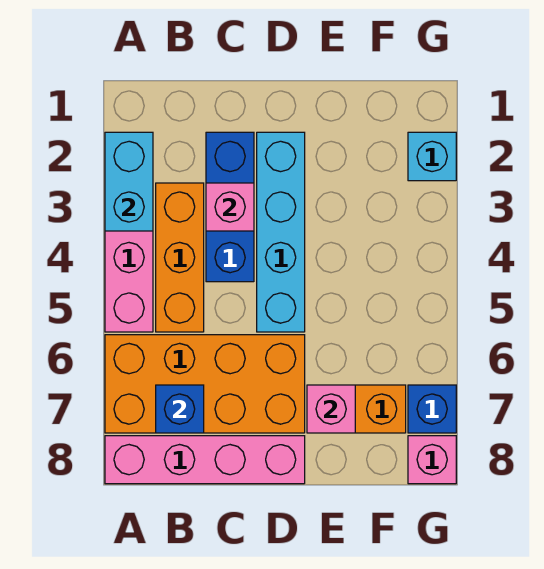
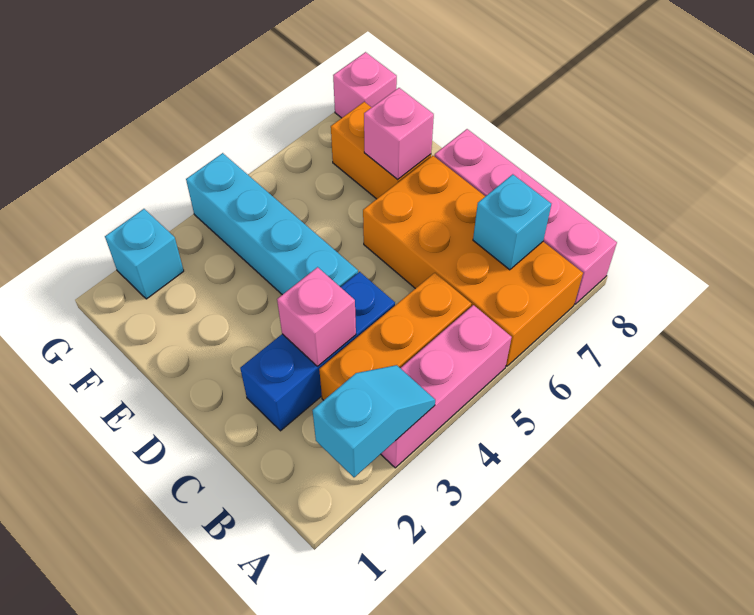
cyan 1x2 brick [105,132,153,231] -> cyan 1x2 slope [312,365,435,477]
blue 1x1 brick [156,385,204,433] -> cyan 1x1 brick [473,174,551,270]
cyan 1x4 brick [257,132,305,332] -> cyan 1x4 brick turned to [186,153,358,295]
blue 1x1 brick [408,385,456,433] -> none

